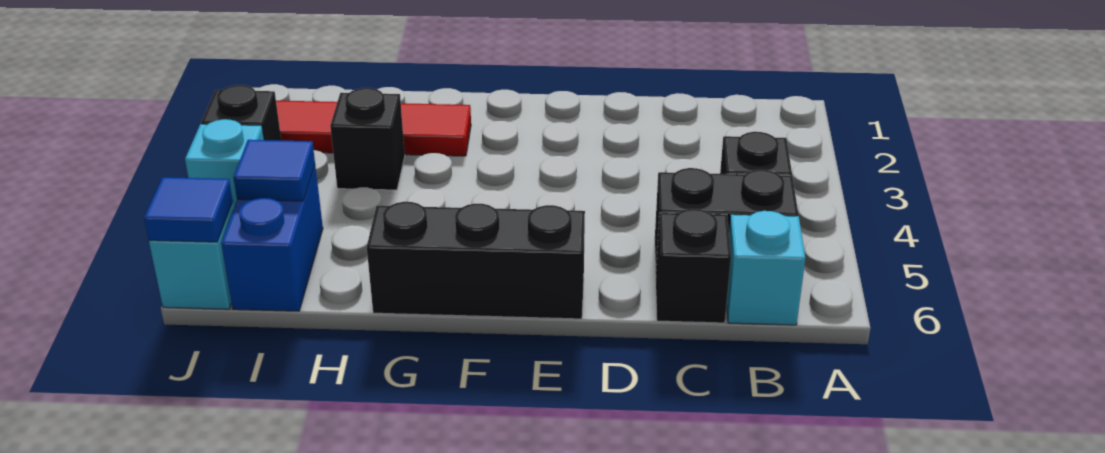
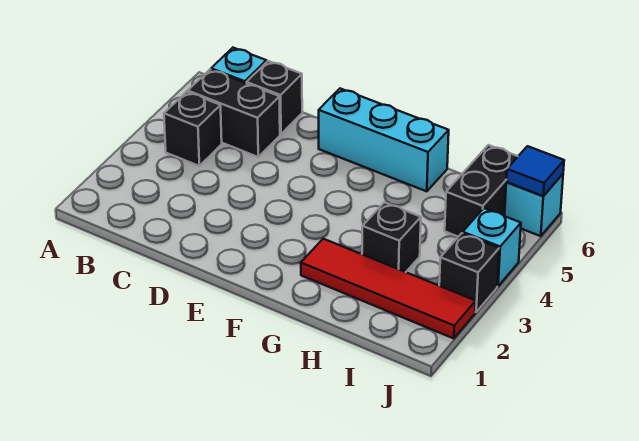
black 1x3 brick [367,202,585,319] -> cyan 1x3 brick [318,89,449,191]
blue 1x2 brick [221,166,323,311] -> black 1x2 brick [445,145,518,237]
blue 1x1 tile [233,140,315,201] -> none

